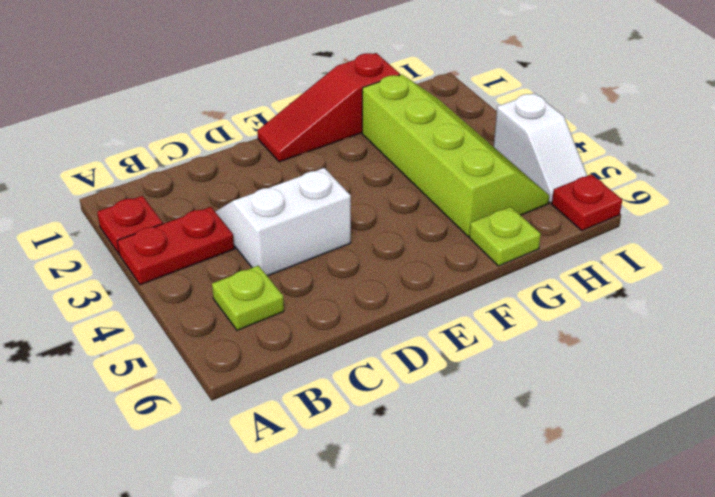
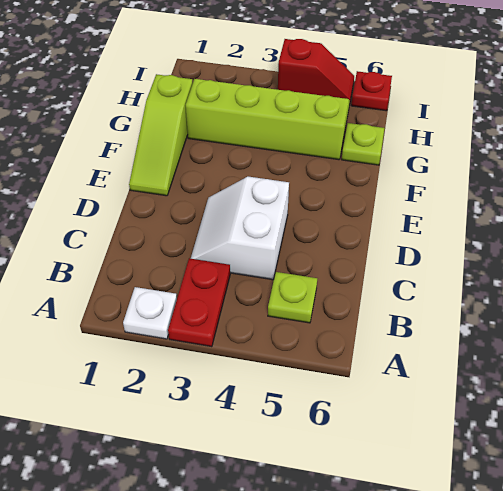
red 1x1 plate [97,196,163,254] -> white 1x1 plate [123,287,177,339]
red 1x3 slope [257,53,400,162] -> lime 1x3 slope [129,74,193,196]
white 1x2 slope [494,93,587,203] -> red 1x2 slope [278,39,354,100]

